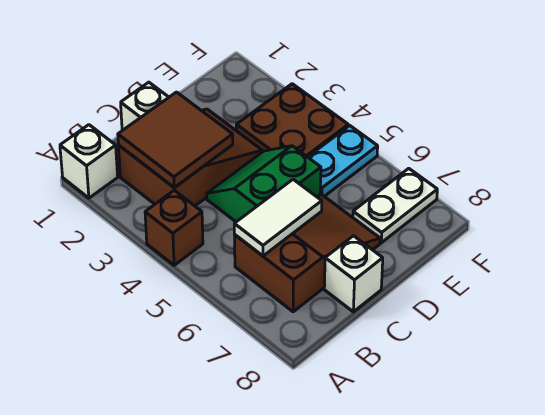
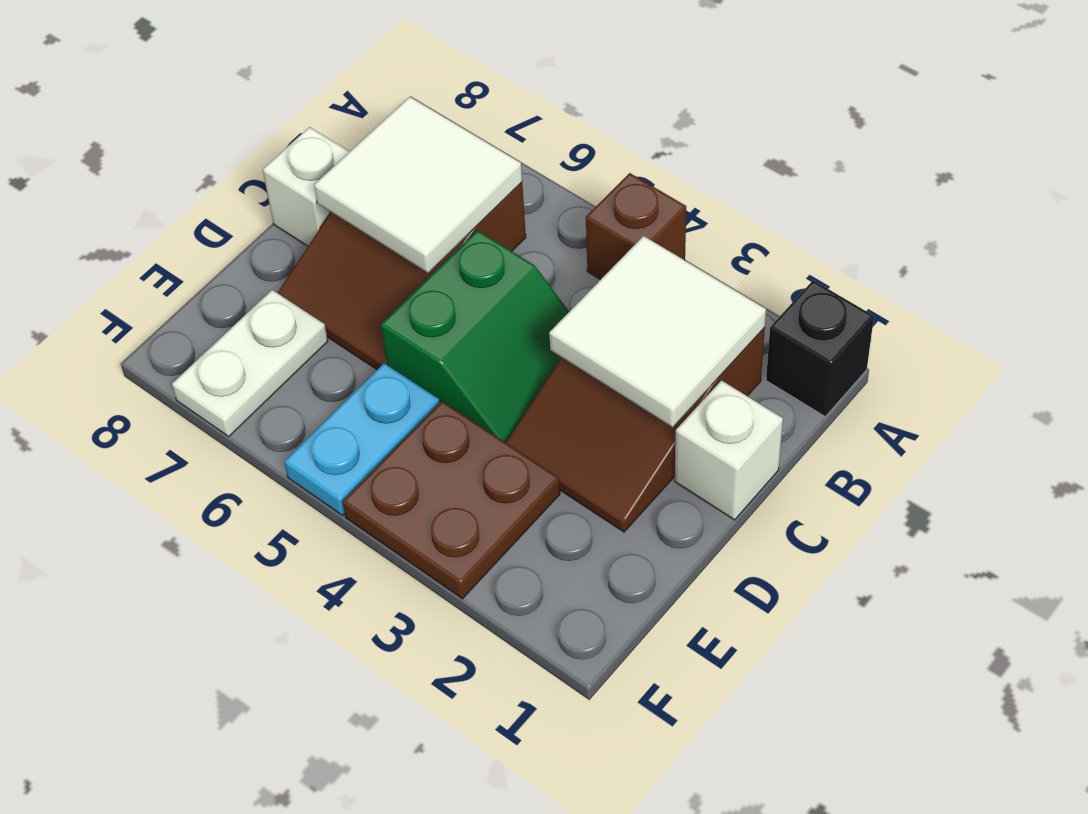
white 1x1 brick [60,125,118,198] -> black 1x1 brick [766,280,874,416]
brown 2x2 tile [118,92,233,188] -> white 2x2 tile [549,236,766,427]
white 1x2 tile [234,179,322,256] -> white 2x2 tile [314,97,522,273]

